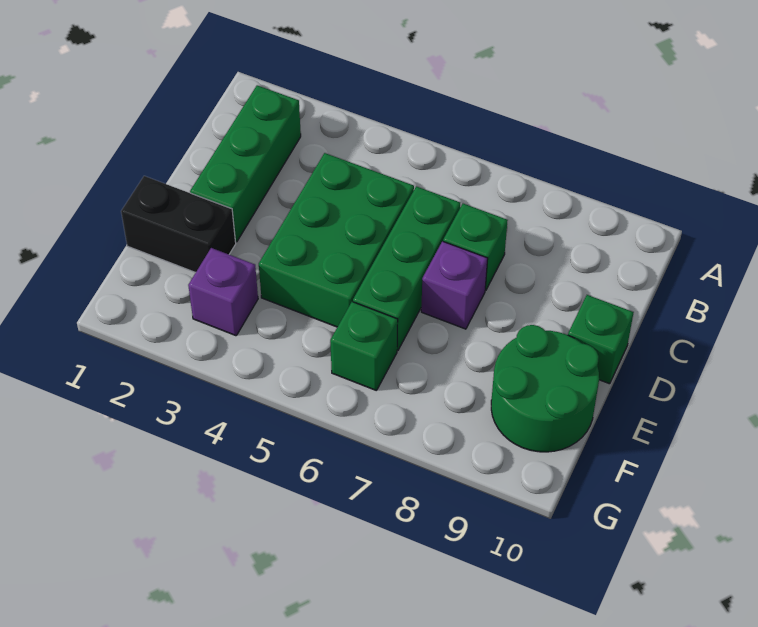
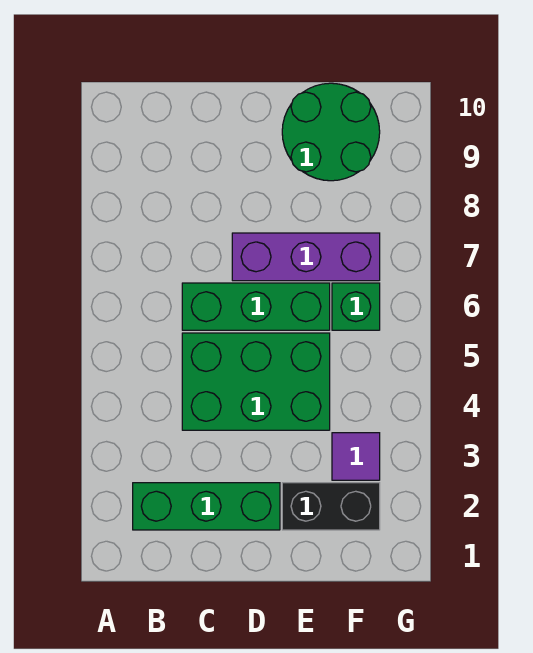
green 1x1 brick [443,204,508,290] -> none
purple 1x1 brick [421,241,488,329] -> purple 1x3 brick [232,233,380,281]
green 1x1 brick [568,295,634,384] -> none
black 1x2 brick [121,176,236,273] -> black 1x2 brick turned to [282,483,380,530]
purple 1x1 brick [188,248,258,336] -> purple 1x1 tile [332,433,380,480]

